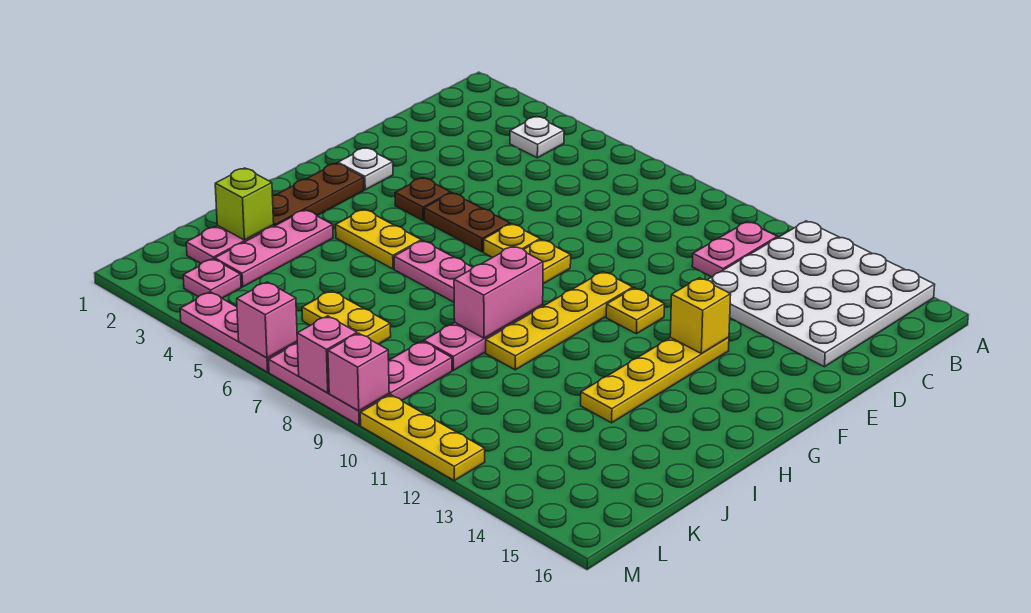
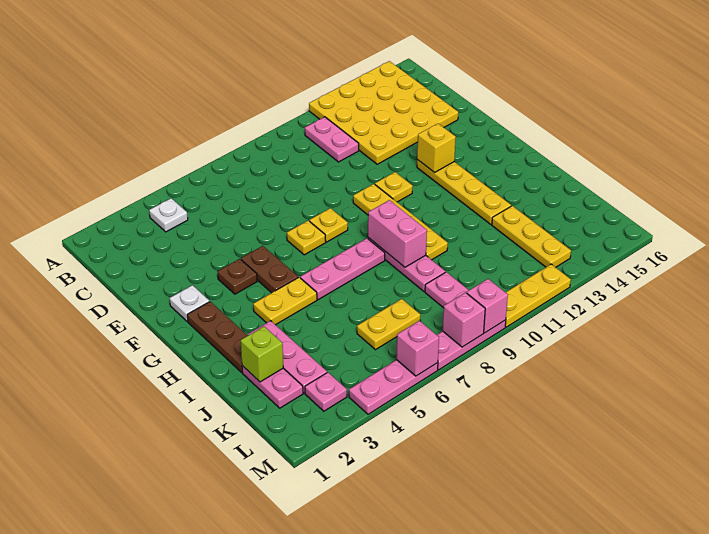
white 4x4 plate [708,221,935,367] -> yellow 4x4 plate [309,61,458,164]
brown 1x2 plate [424,193,510,252] -> brown 1x2 plate turned to [241,246,298,293]
none -> yellow 1x3 plate [492,206,571,267]

